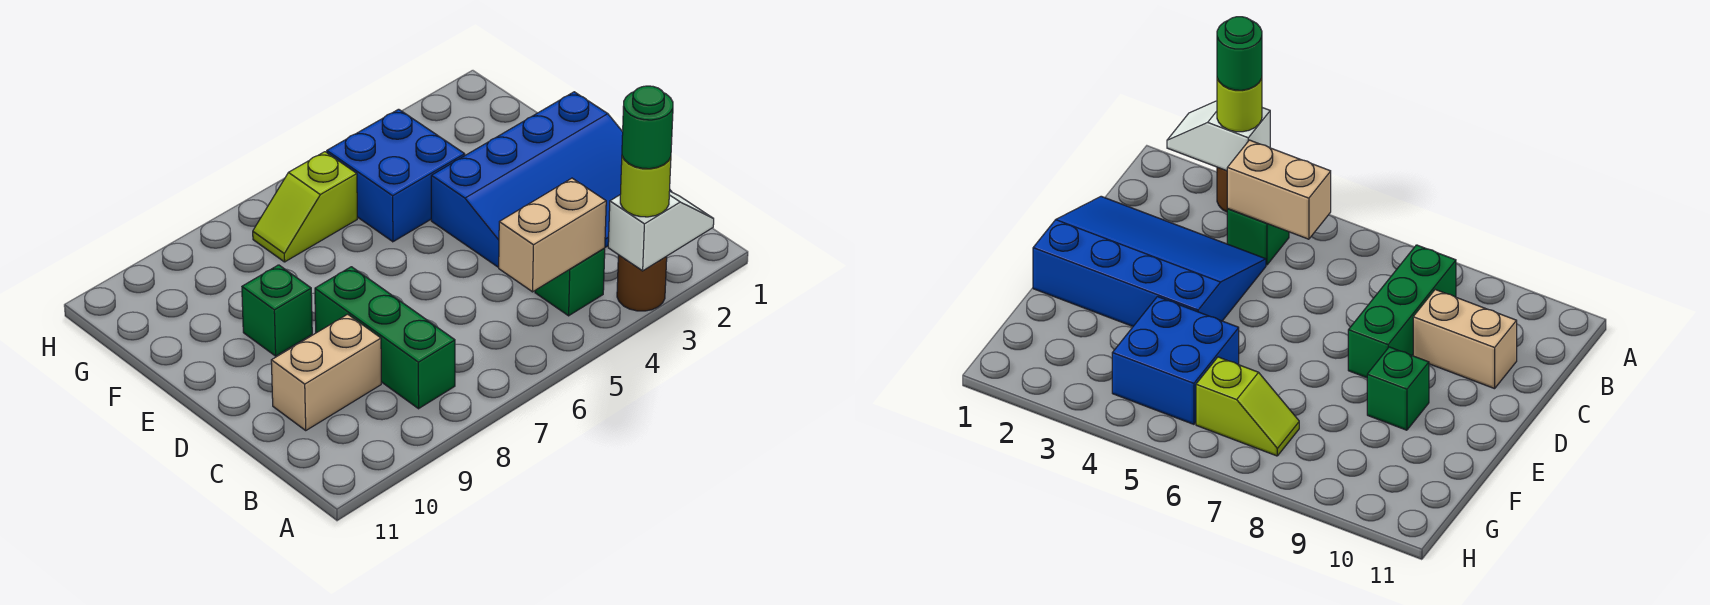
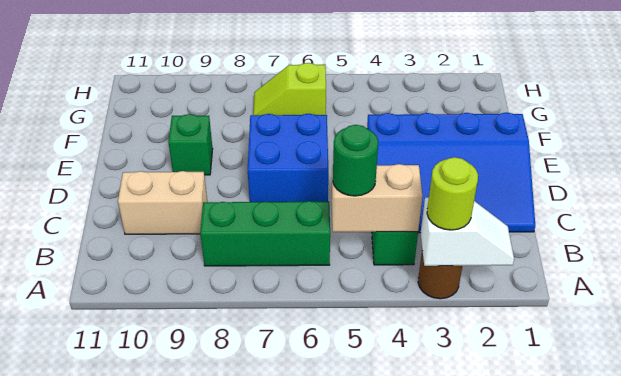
green 1x1 round brick [622,86,673,169] -> green 1x1 round brick moved to [333,125,378,196]
green 1x3 brick [315,267,455,409] -> green 1x3 brick turned to [200,201,330,266]
blue 2x2 brick [327,109,465,242] -> blue 2x2 brick moved to [248,114,328,202]

